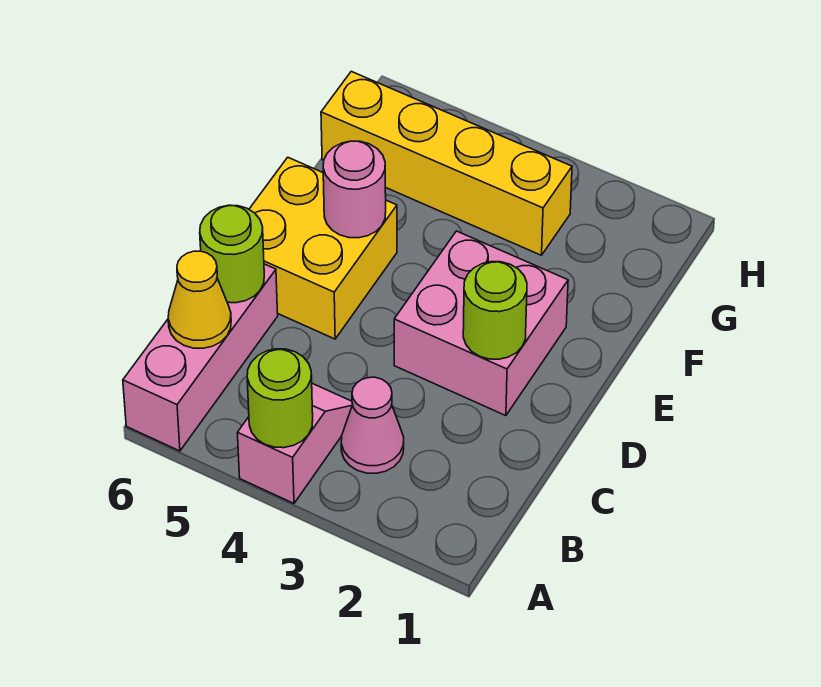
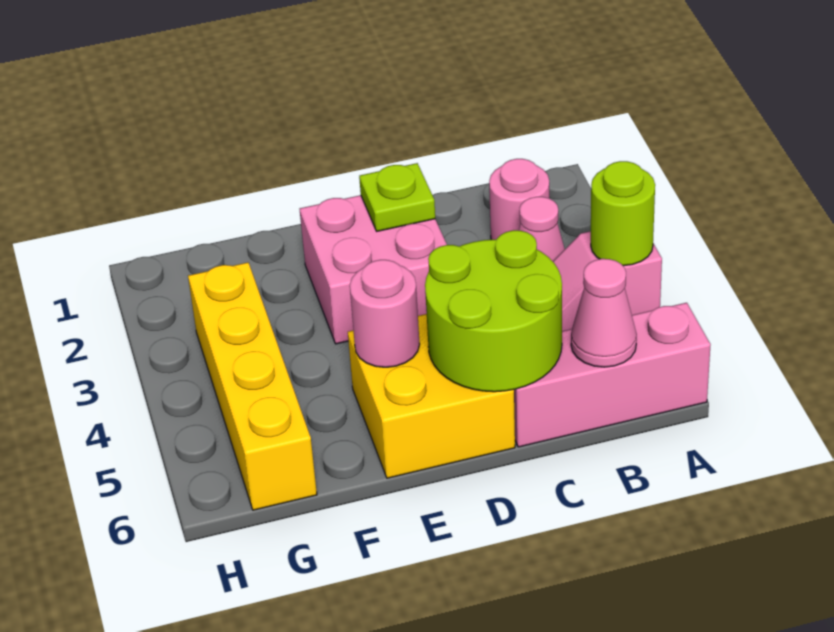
none -> pink 1x1 round brick [489,159,549,240]
yellow 1x1 cone [168,251,231,348] -> pink 1x1 cone [571,259,637,367]
lime 1x1 round brick [200,205,264,303] -> lime 2x2 round brick [425,230,562,392]
lime 1x1 round brick [463,262,527,359] -> lime 1x1 plate [359,163,435,231]

